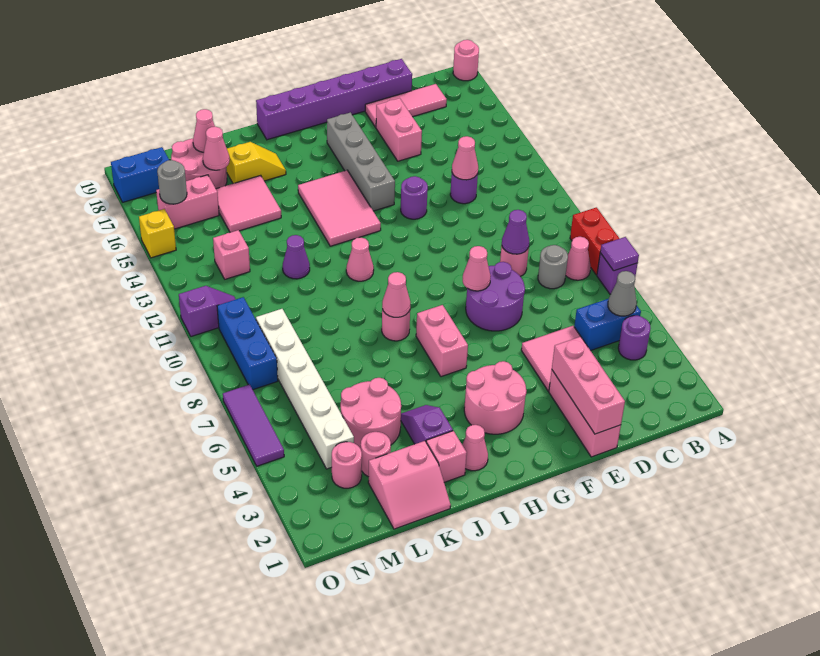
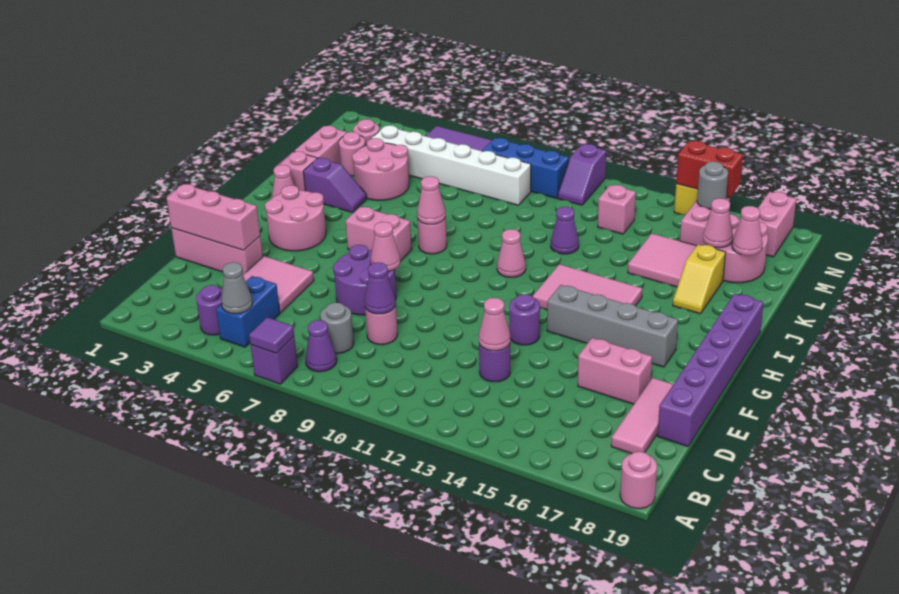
red 1x2 brick [570,207,620,275] -> red 1x2 brick moved to [676,141,743,197]
pink 1x1 cone [566,237,591,280] -> purple 1x1 cone [305,320,337,372]
blue 1x2 brick [111,147,169,202] -> pink 1x2 brick [758,192,796,257]

